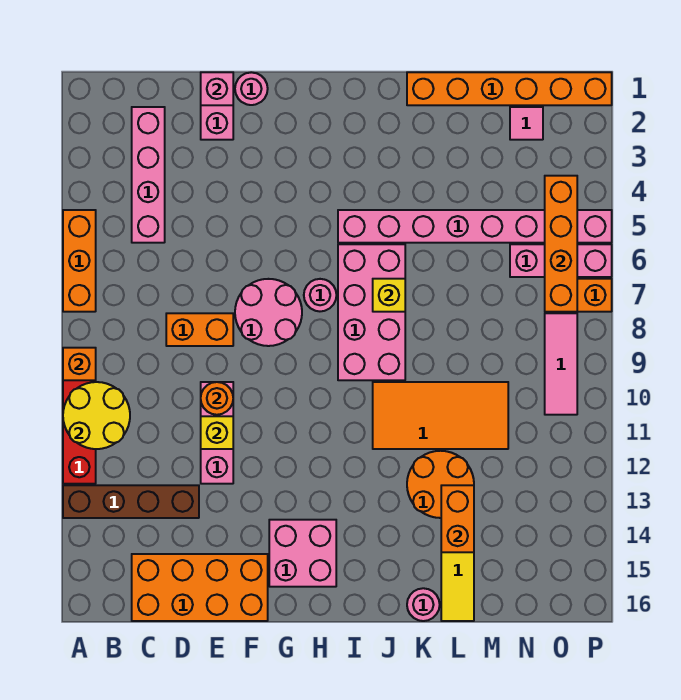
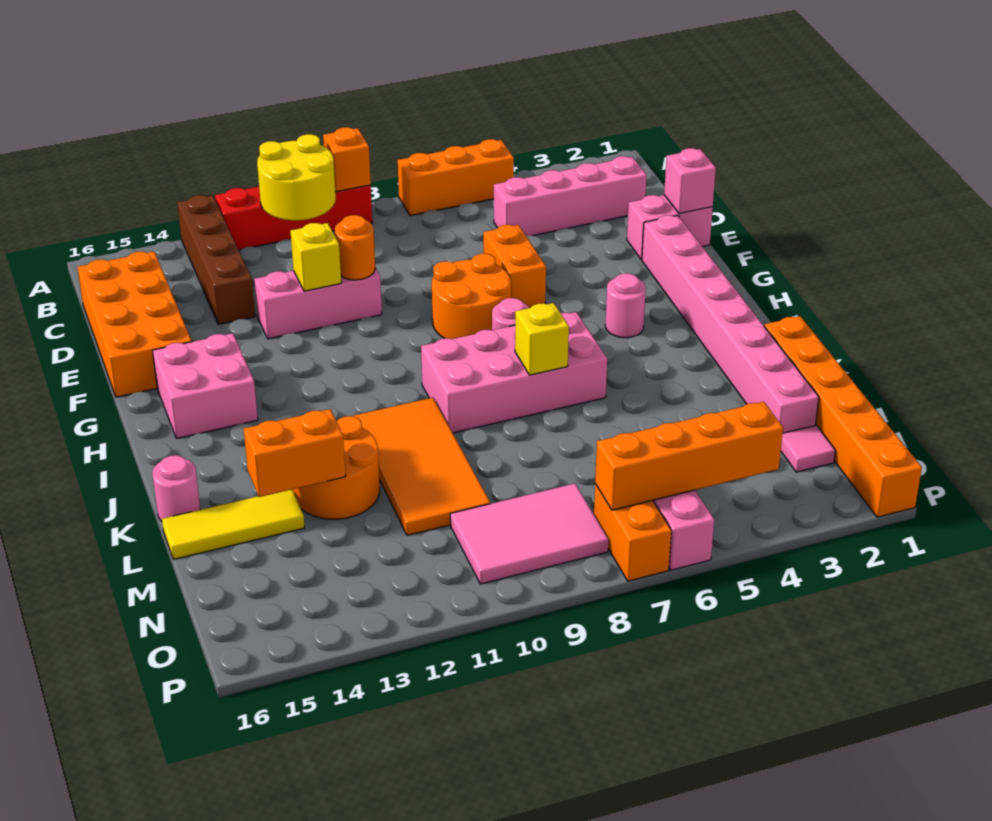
orange 1x2 brick [166,313,233,346] -> orange 1x2 brick moved to [483,225,546,308]
pink 1x1 round brick [235,72,268,105] -> pink 1x1 round brick moved to [605,273,646,338]
pink 2x2 round brick [235,279,302,346] -> orange 2x2 round brick [432,253,511,339]
pink 1x8 brick [338,210,612,243] -> pink 1x8 brick moved to [642,215,819,433]
pink 1x3 tile [545,313,577,415] -> pink 2x3 tile [450,484,609,584]

